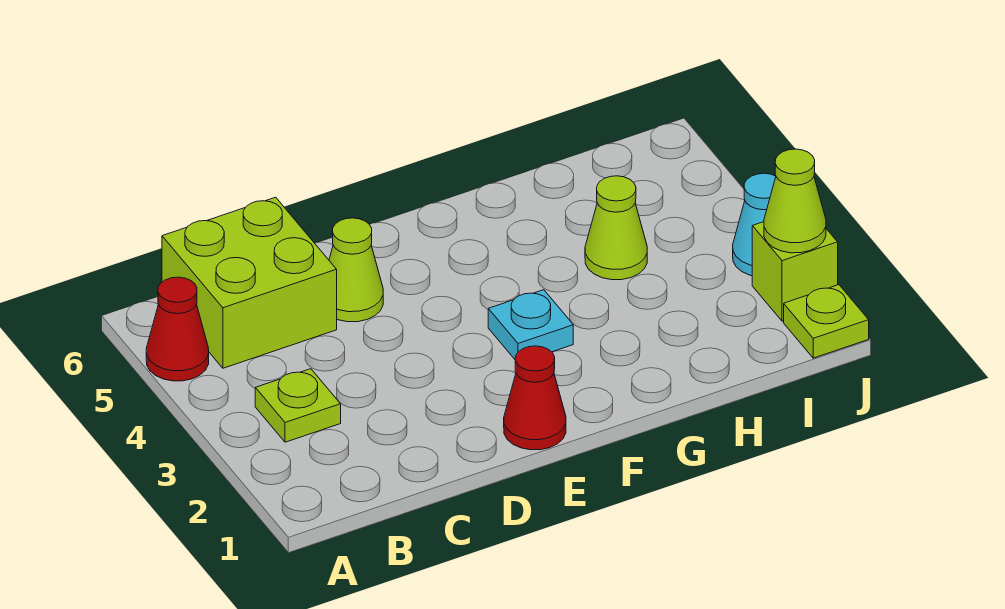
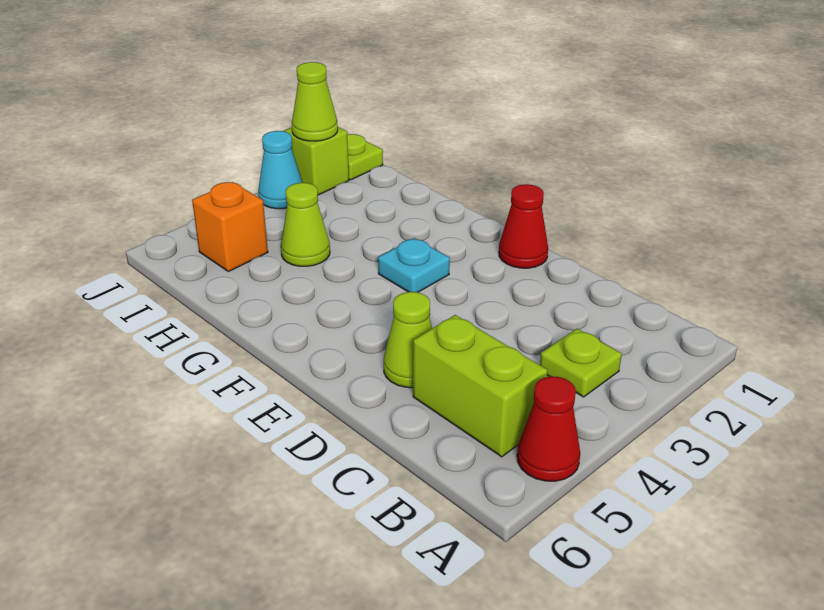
lime 2x2 brick [162,197,337,368] -> lime 1x2 brick [413,315,547,457]
none -> orange 1x1 brick [192,182,268,272]

